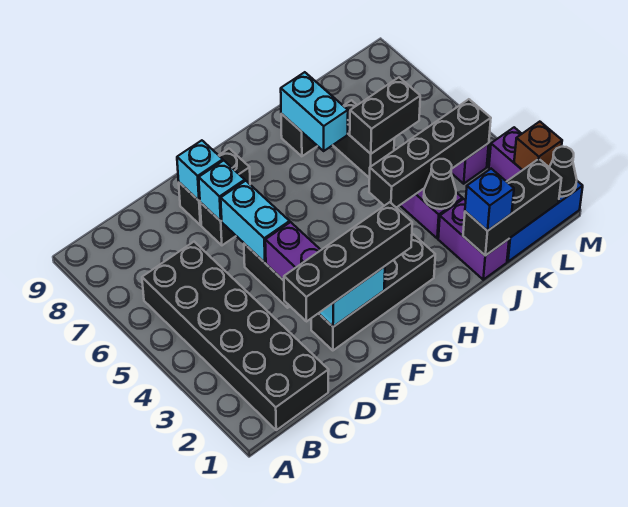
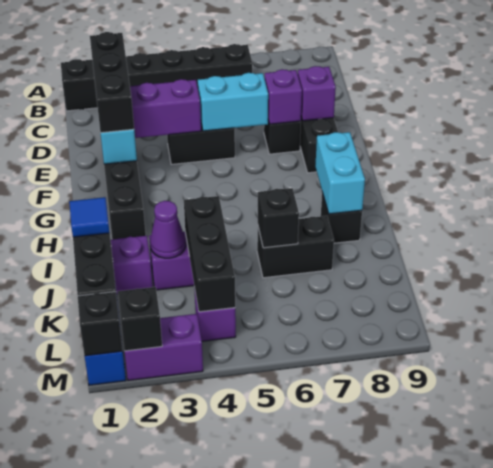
black 2x6 brick [142,242,329,430] -> black 1x6 brick [61,44,252,111]
black 1x4 brick [284,202,412,322] -> black 1x3 brick [90,32,134,133]
cyan 1x1 brick [199,160,245,221] -> purple 1x1 brick [265,69,302,124]
cyan 1x1 brick [177,140,223,201] -> purple 1x1 brick [298,66,336,121]
black 1x4 brick [369,99,491,208] -> black 1x3 brick [184,196,235,312]
cyan 1x2 brick [281,72,348,151] -> cyan 1x2 brick turned to [315,132,365,214]
blue 1x1 brick [465,169,514,231] -> blue 1x1 tile [69,197,110,237]
black 1x1 cone [424,159,456,209] -> purple 1x1 cone [150,201,186,258]
black 1x2 brick [350,77,420,154] -> black 1x1 brick [258,188,299,248]
black 1x1 cone [549,147,577,197] -> black 1x1 brick [78,292,122,356]
brown 1x1 brick [514,122,562,170] -> black 1x1 brick [118,287,162,351]

